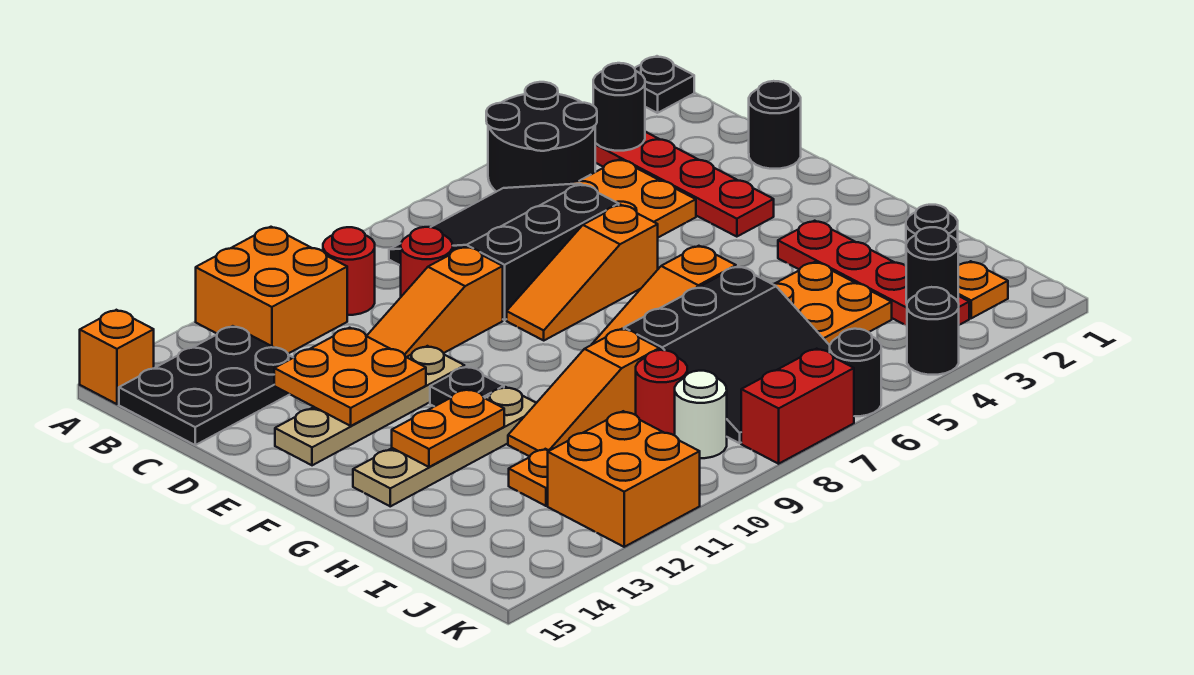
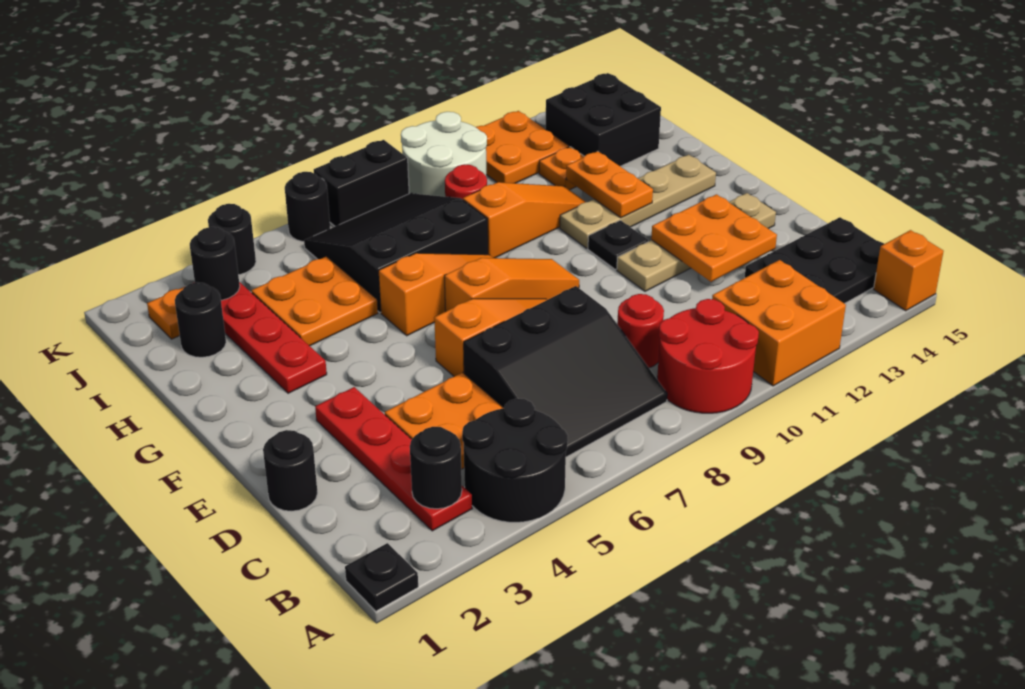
red 1x1 round brick [323,227,375,315] -> red 2x2 round brick [657,299,759,413]
orange 1x3 slope [367,247,503,357] -> orange 1x3 slope moved to [444,258,579,311]
orange 1x2 plate [392,389,504,467] -> orange 1x2 plate turned to [566,151,653,218]
none -> black 2x2 brick [546,73,661,166]
white 1x1 round brick [675,371,727,458] -> white 2x2 round brick [401,112,487,197]
orange 2x2 brick [548,411,700,547] -> orange 2x2 plate [476,111,569,183]
red 1x2 brick [741,349,854,464] -> black 1x2 brick [314,140,409,226]

